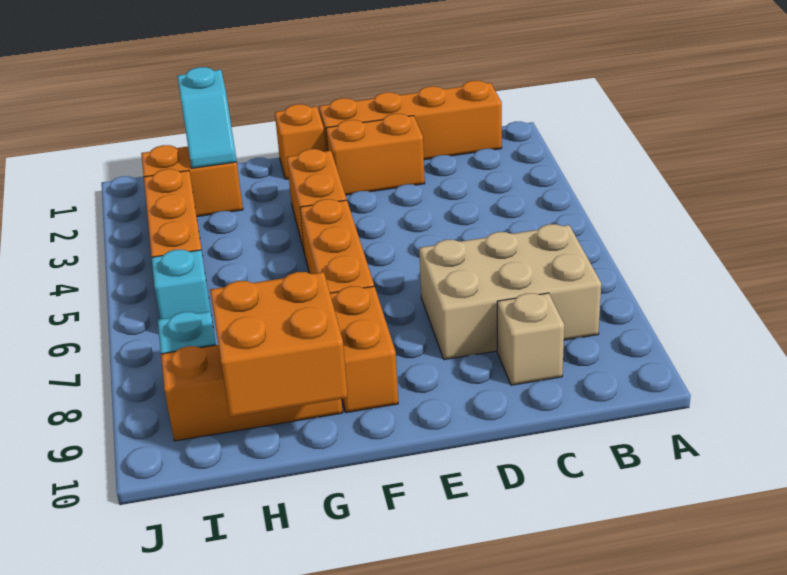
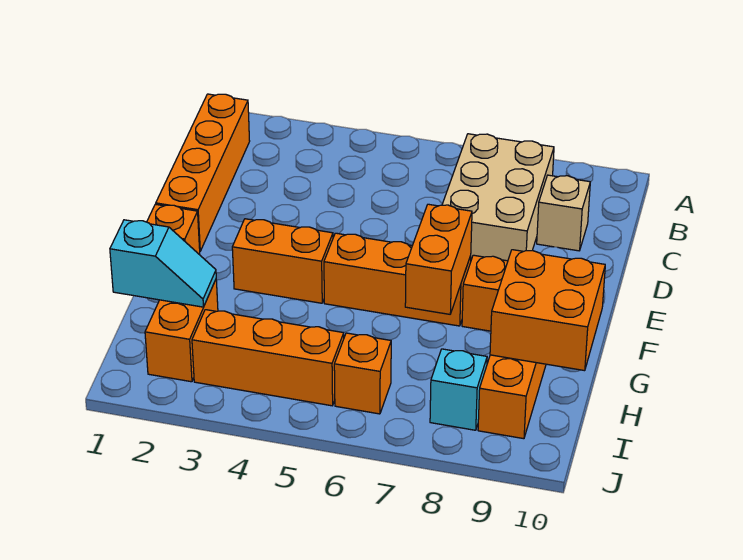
orange 1x2 brick [326,114,425,195] -> orange 1x2 brick moved to [405,204,472,314]
cyan 1x1 brick [151,250,212,319] -> orange 1x1 brick [334,333,391,414]

